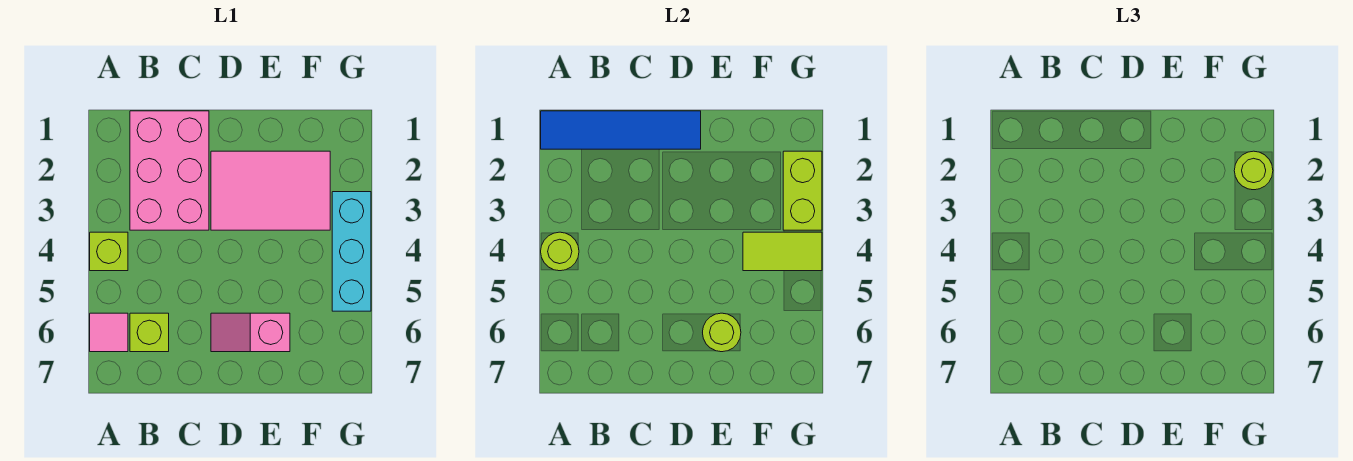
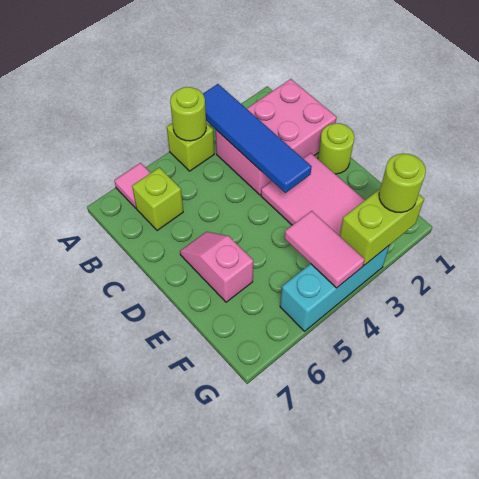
blue 1x4 tile [541,111,701,149] -> blue 1x4 tile moved to [203,84,312,193]
lime 1x1 round brick [703,313,741,352] -> lime 1x1 round brick moved to [318,123,354,174]
lime 1x2 tile [743,232,822,271] -> pink 1x2 tile [284,211,365,288]

